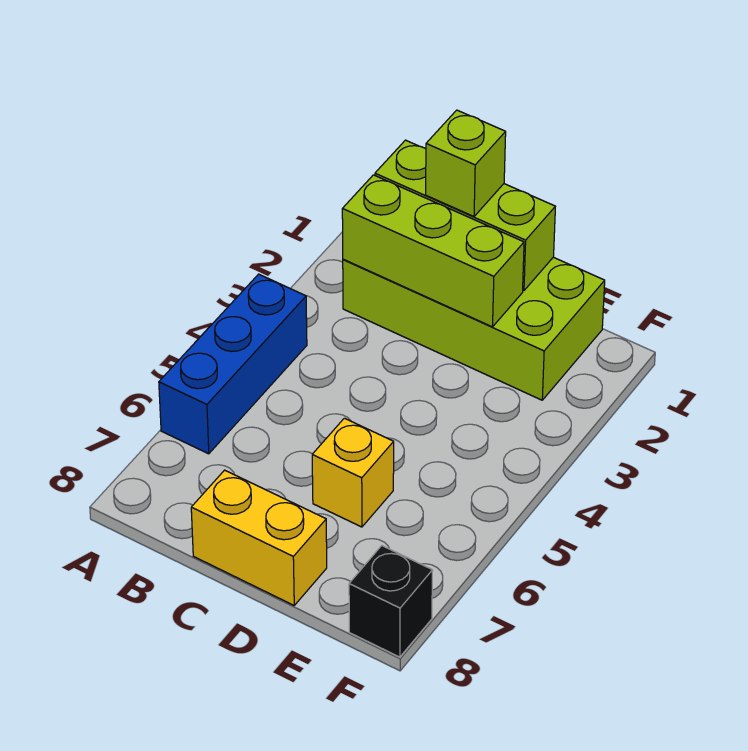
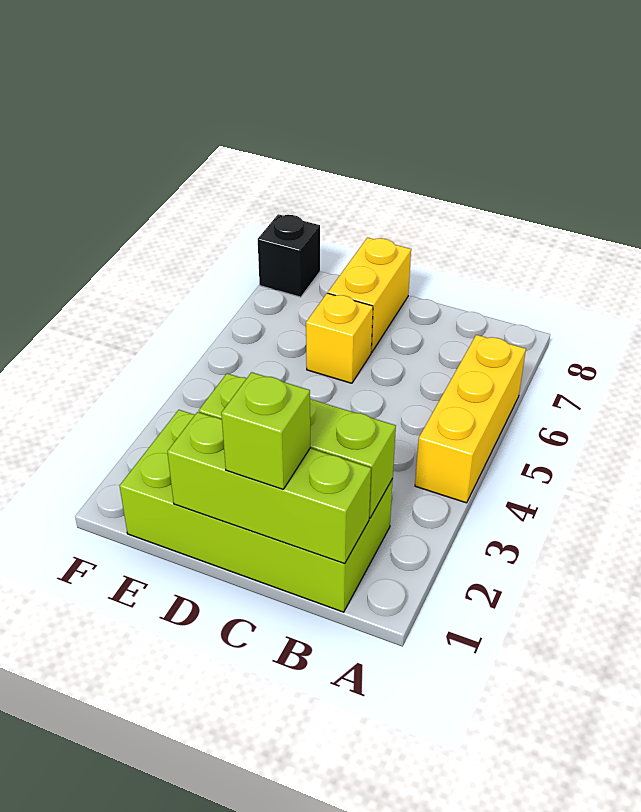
blue 1x3 brick [159,274,307,454] -> yellow 1x3 brick [415,335,526,503]
yellow 1x2 brick [191,470,327,605] -> yellow 1x2 brick turned to [328,238,411,352]

